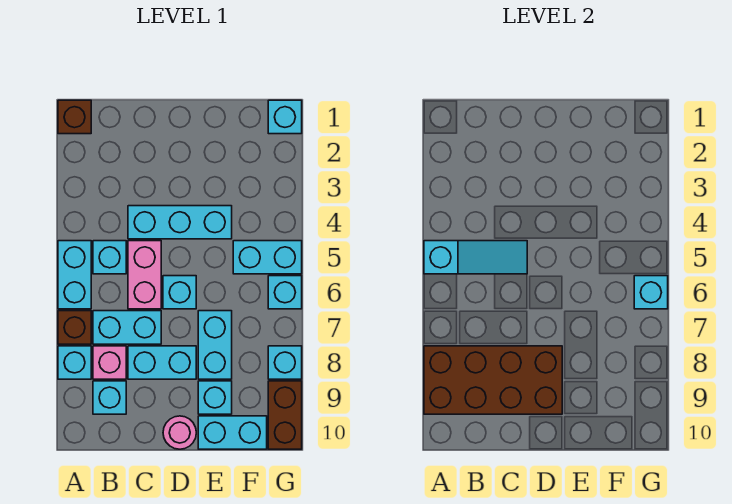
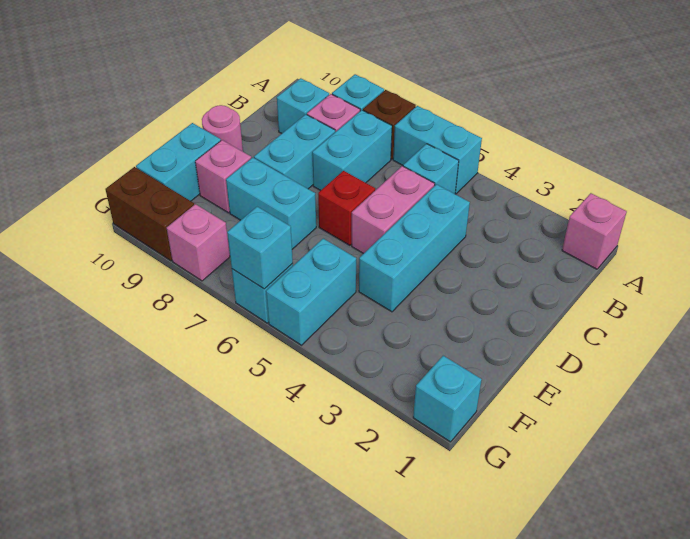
brown 1x1 brick [58,100,91,134] -> pink 1x1 brick [562,193,627,269]
cyan 1x3 slope [424,241,527,274] -> none
brown 2x4 brick [424,346,562,414] -> none
pink 1x2 brick [128,241,161,309] -> pink 1x2 brick turned to [352,166,435,254]
cyan 1x1 brick [163,276,196,309] -> red 1x1 brick [318,171,375,245]
cyan 1x1 brick [198,381,232,414] -> pink 1x1 brick [195,140,251,213]
cyan 1x1 brick [268,346,302,379] -> pink 1x1 brick [167,204,230,281]

